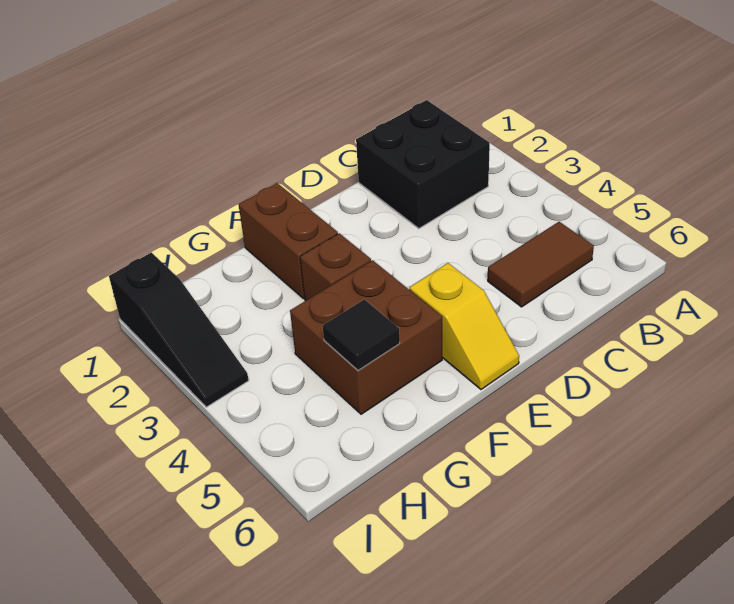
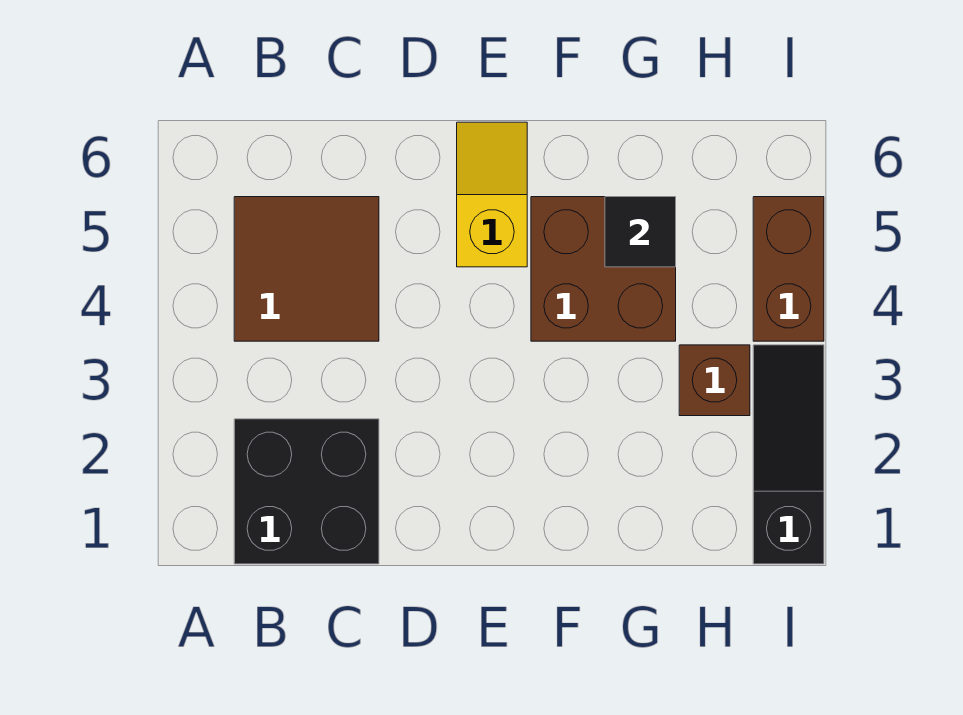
brown 1x2 tile [488,222,594,307] -> brown 2x2 tile [234,197,379,341]
brown 1x2 brick [239,183,338,298] -> brown 1x2 brick moved to [753,197,824,341]
brown 1x1 brick [300,233,371,301] -> brown 1x1 brick moved to [679,345,750,416]

